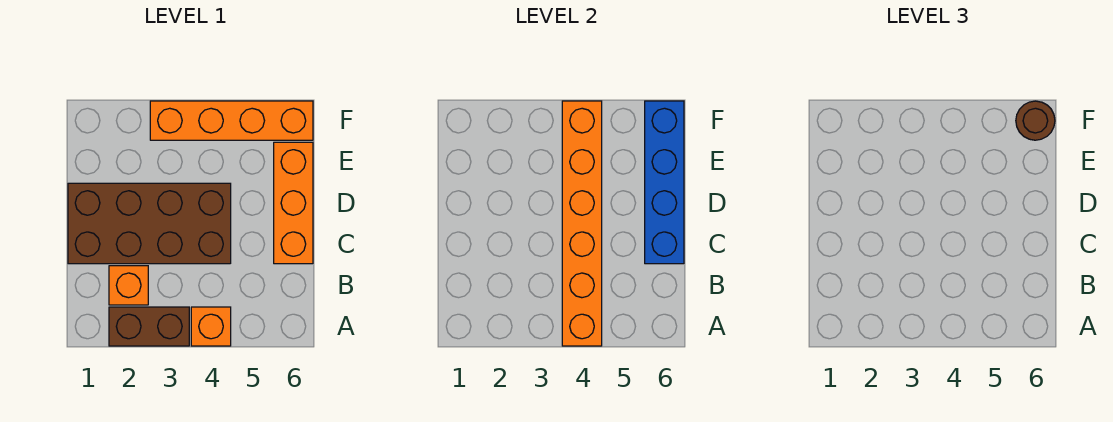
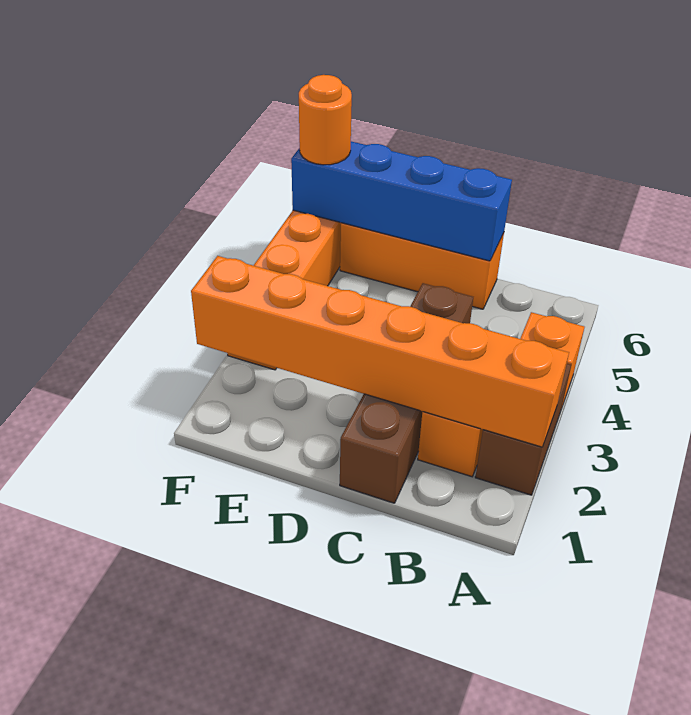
orange 1x6 brick [562,101,602,346] -> orange 1x6 brick moved to [191,256,569,447]
brown 2x4 brick [68,183,231,264] -> brown 1x4 brick [340,283,473,503]
brown 1x1 round brick [1016,101,1055,140] -> orange 1x1 round brick [299,75,352,165]

